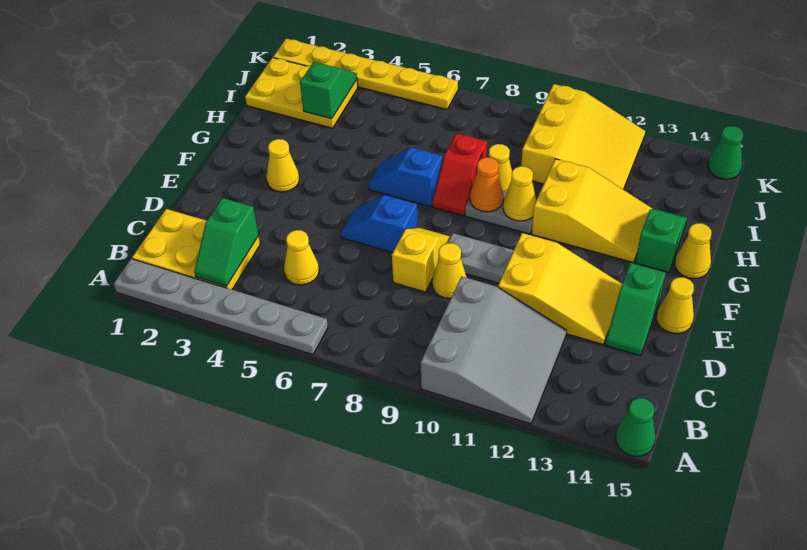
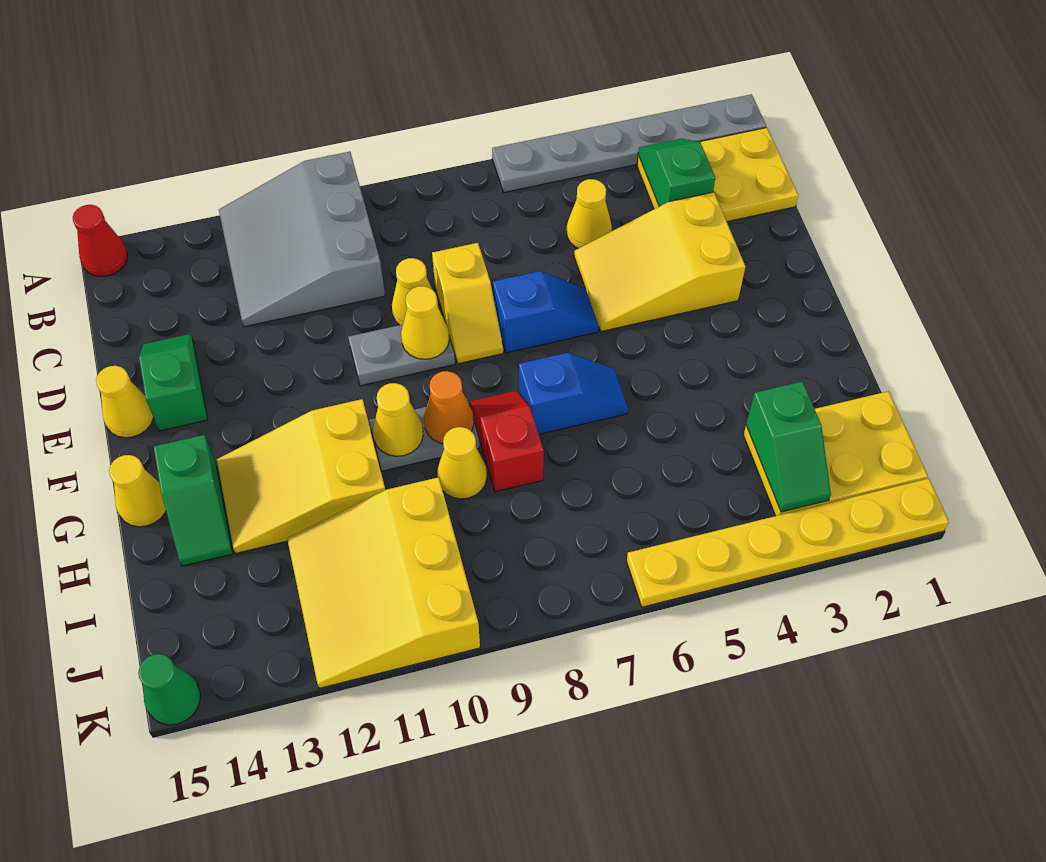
green 1x1 cone [616,398,655,456] -> red 1x1 cone [73,205,127,277]
yellow 2x3 slope [498,233,622,344] -> yellow 2x3 slope moved to [574,192,746,331]
yellow 1x1 cone [267,139,299,192] -> yellow 1x1 cone moved to [401,286,449,359]

